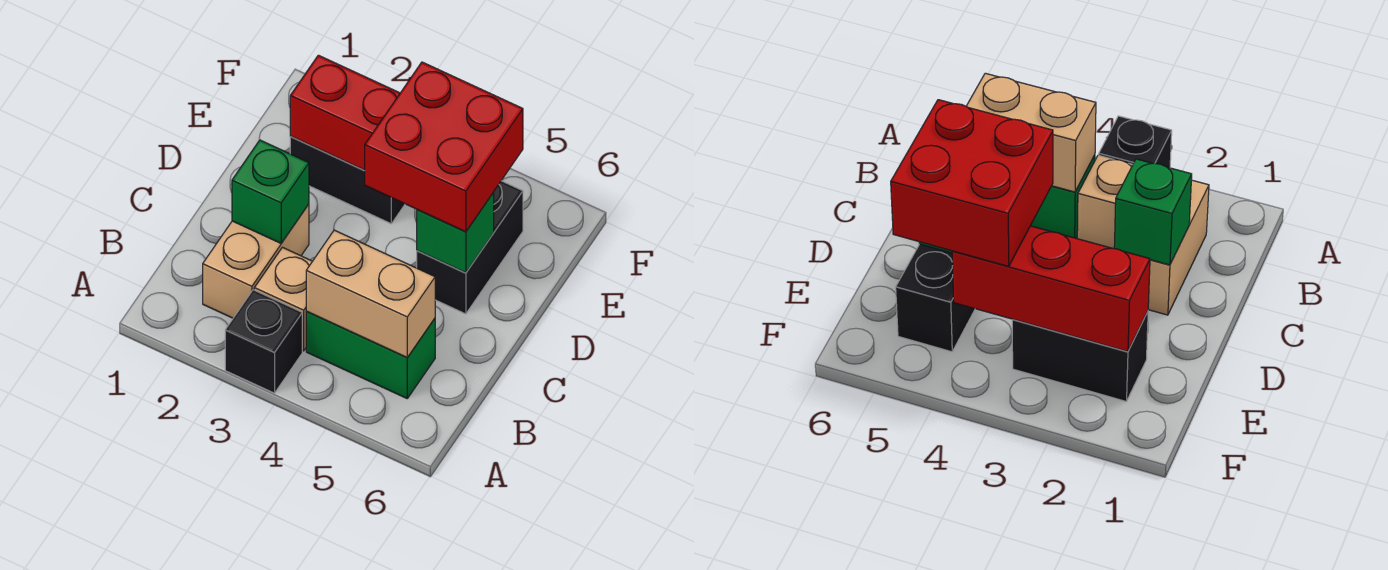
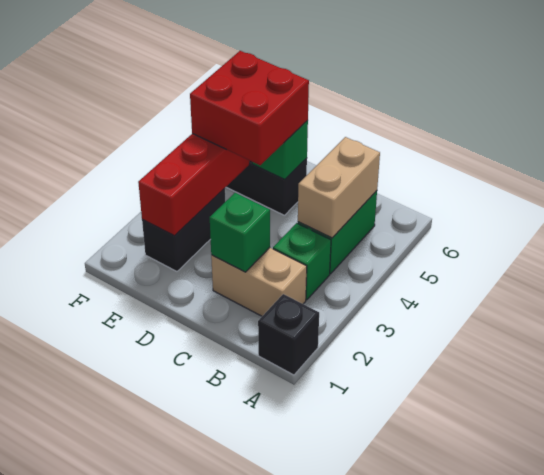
black 1x1 brick [225,290,302,393] -> black 1x1 brick moved to [258,294,319,375]
tan 1x1 brick [254,247,312,351] -> green 1x1 brick [273,223,331,300]

